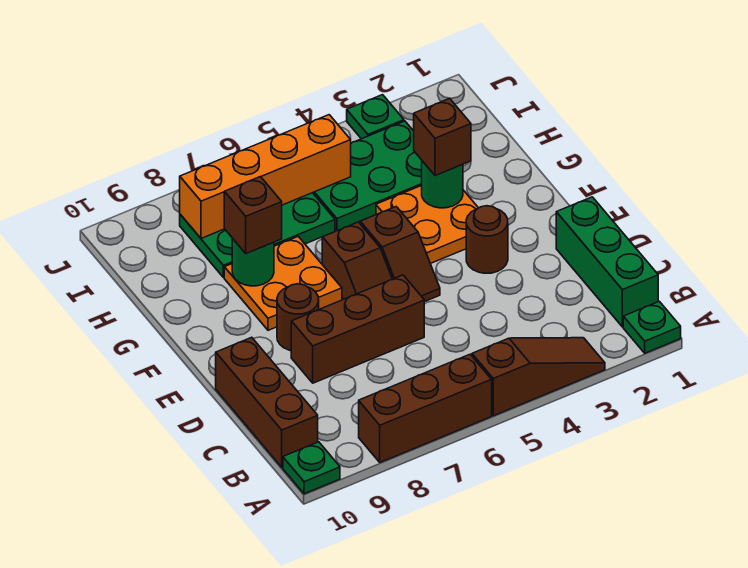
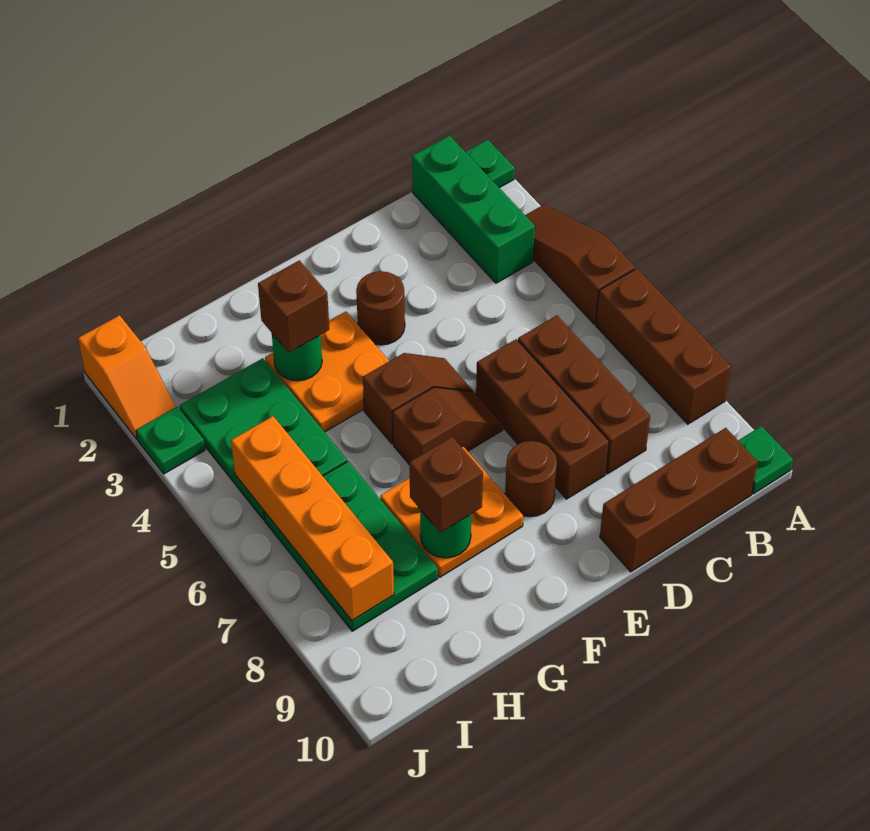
green 1x3 brick [556,197,658,327] -> green 1x3 brick turned to [412,136,535,283]
none -> brown 1x3 brick [518,315,650,474]
none -> orange 1x2 slope [78,315,175,439]

